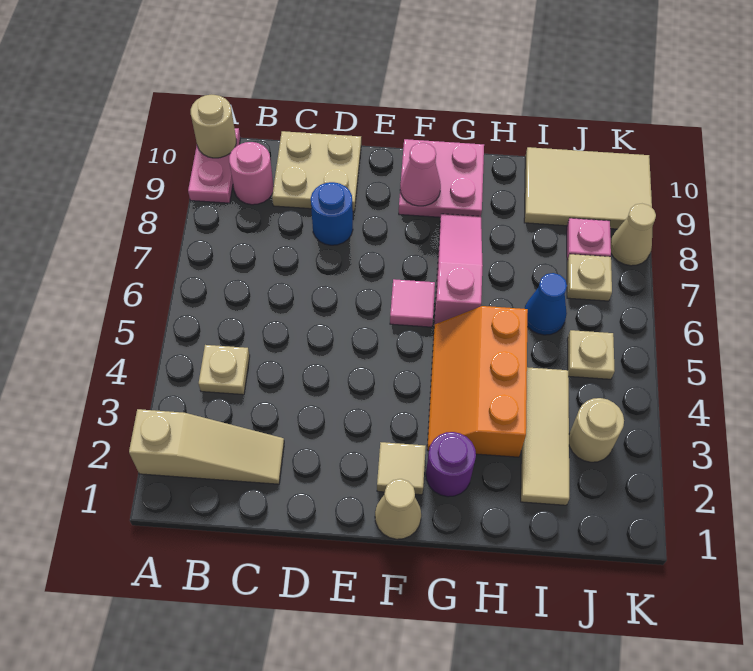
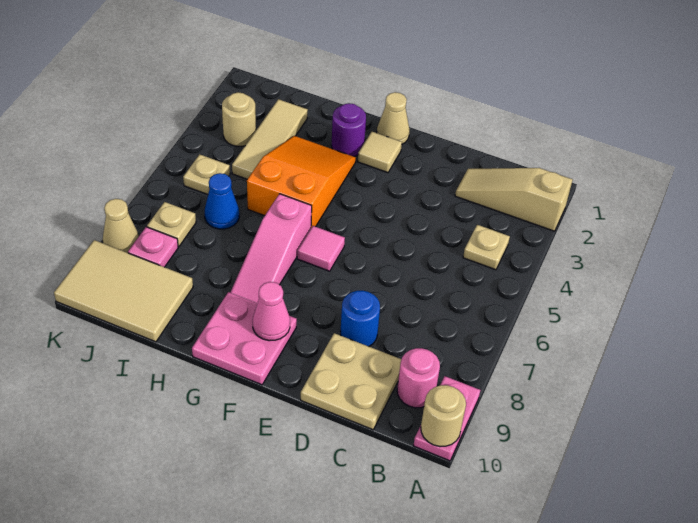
orange 2x3 slope [427,306,528,457] -> orange 2x3 slope turned to [247,136,356,228]

